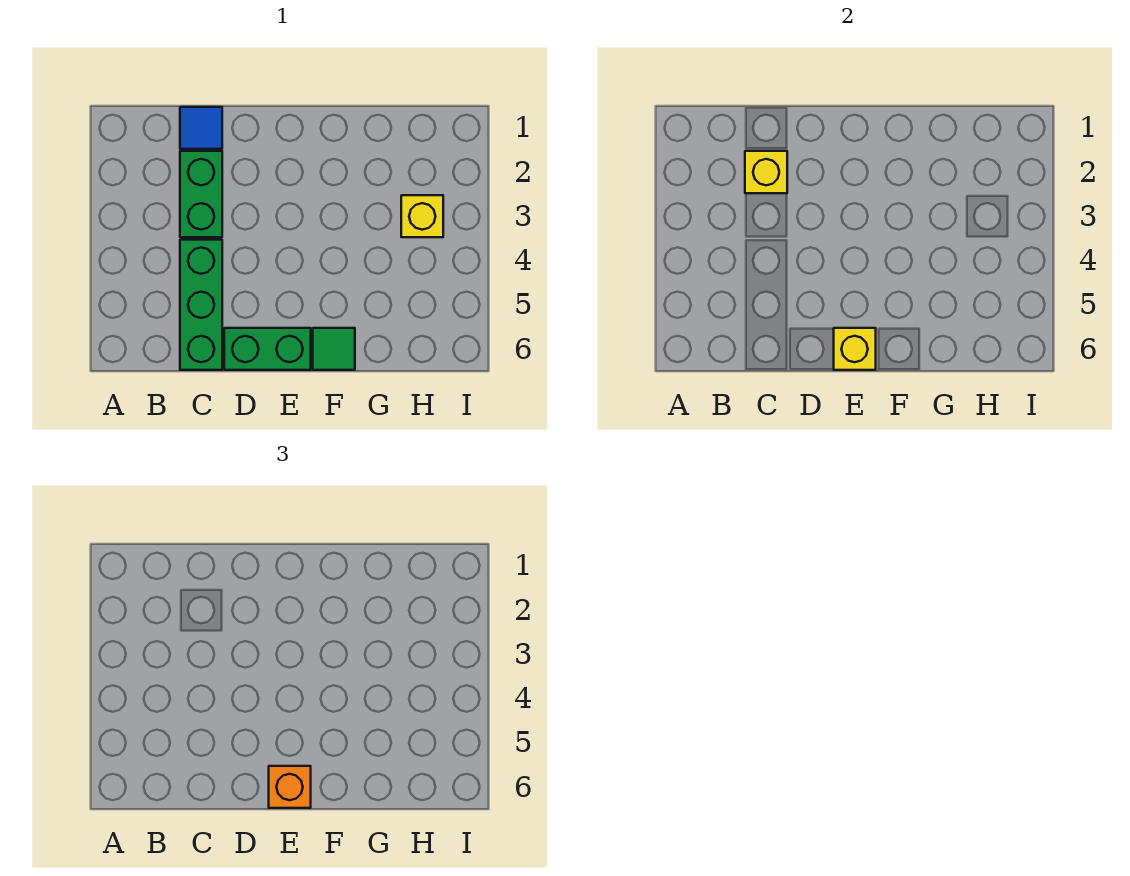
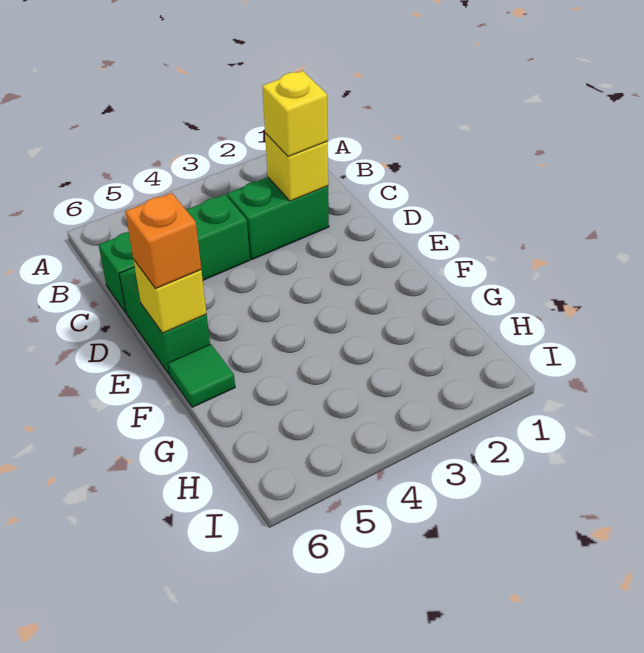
blue 1x1 tile [180,107,222,149] -> none
yellow 1x1 brick [401,195,443,237] -> yellow 1x1 brick moved to [262,71,328,157]

